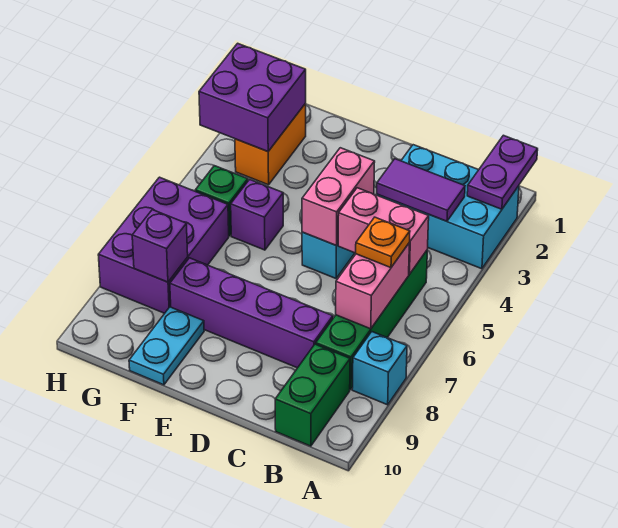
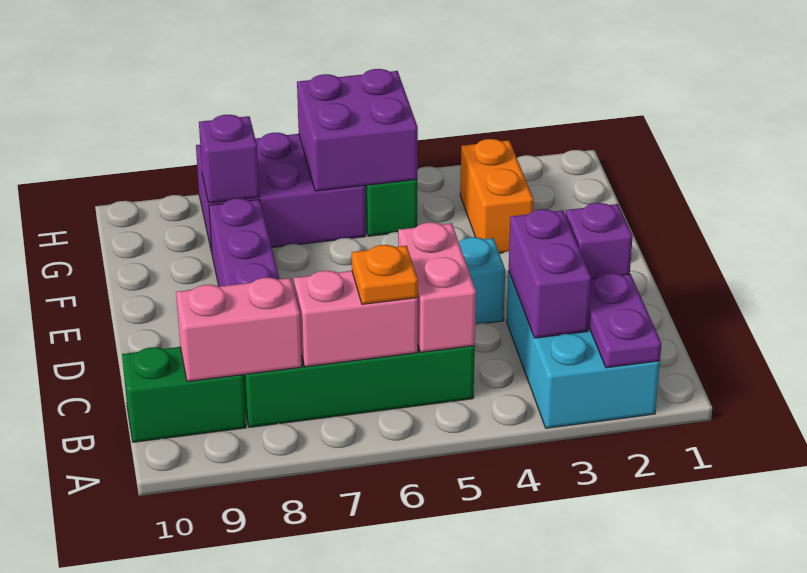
purple 1x2 plate [467,135,538,209] -> purple 1x2 plate turned to [588,273,661,368]
cyan 1x1 brick [352,332,407,405] -> none
purple 1x2 tile [377,159,465,221] -> purple 1x2 brick [509,209,591,338]
pink 1x2 brick [302,148,375,246] -> pink 1x2 brick moved to [176,278,302,382]
purple 1x1 brick [231,179,283,250] -> purple 1x1 brick moved to [565,203,633,278]
cyan 1x2 plate [129,307,204,385] -> none
orange 1x2 brick [235,104,306,185] -> orange 1x2 brick turned to [460,139,533,253]
purple 2x2 brick [199,43,306,151] -> purple 2x2 brick moved to [297,69,418,191]

